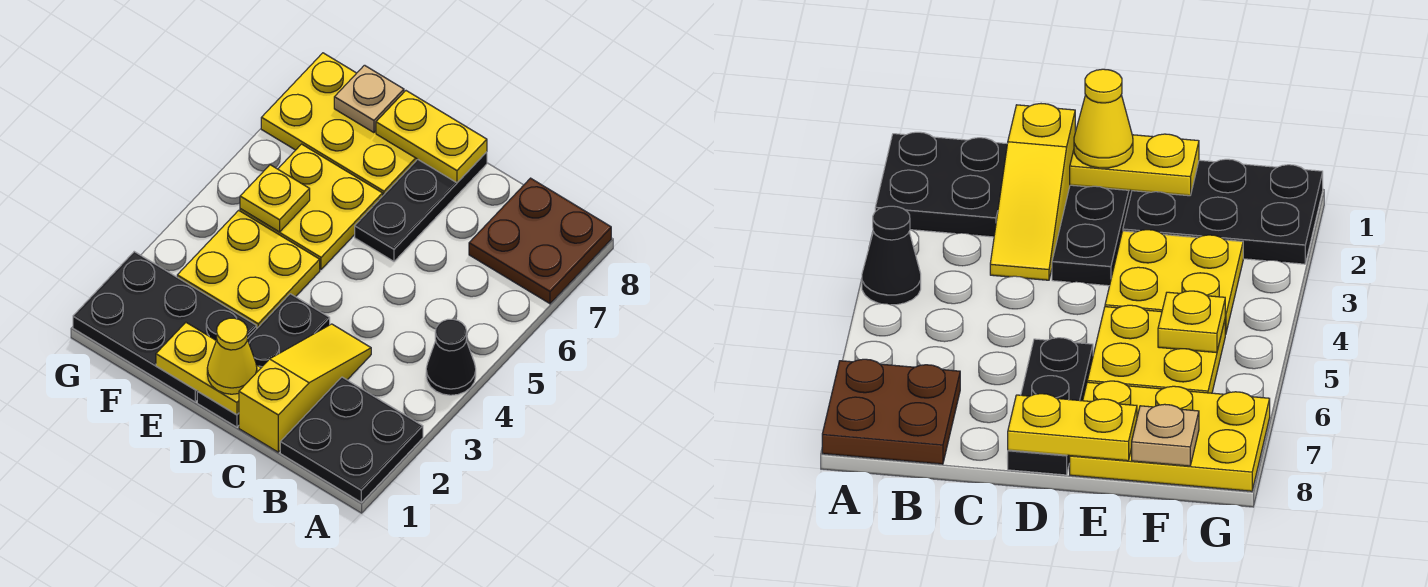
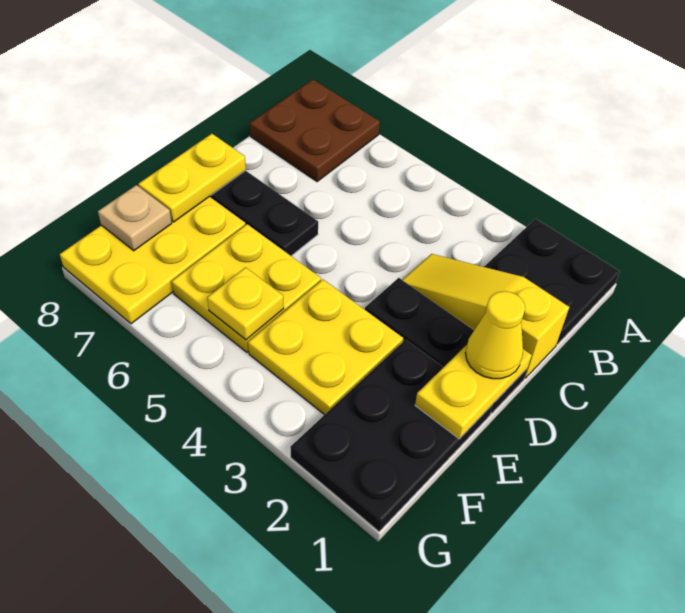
black 1x1 cone [426,319,476,395] -> none

